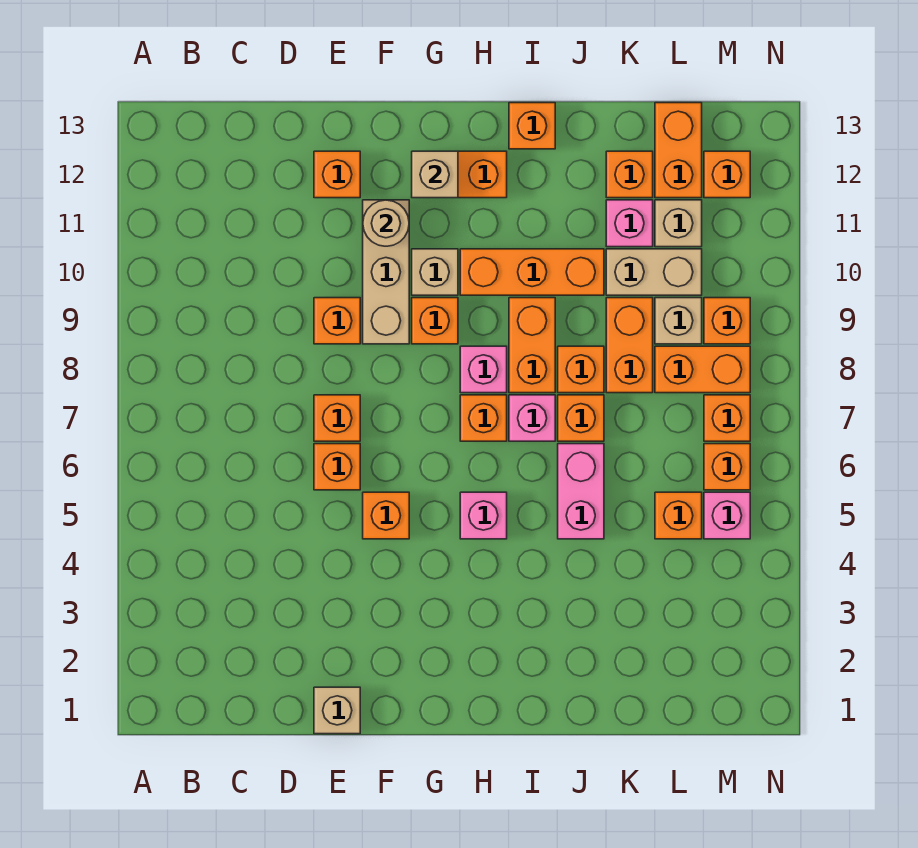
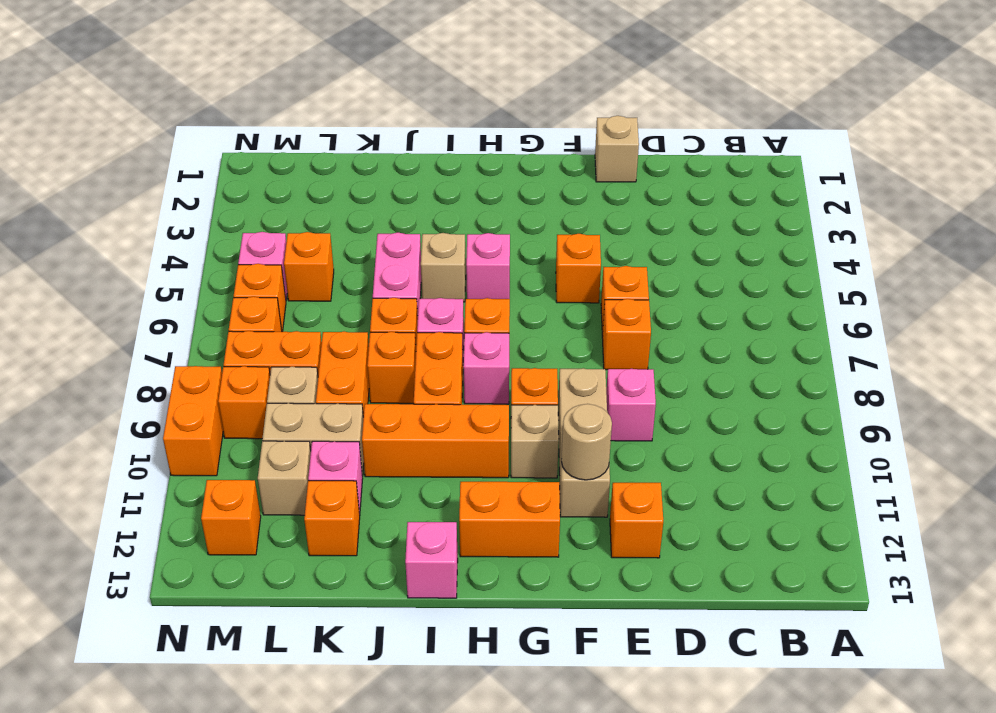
orange 1x1 brick [314,298,360,344] -> pink 1x1 brick [606,369,656,441]
tan 1x1 brick [412,151,458,198] -> tan 1x1 brick moved to [421,233,466,302]
orange 1x1 brick [509,103,555,149] -> pink 1x1 brick [405,522,458,598]
orange 1x2 brick [655,103,702,198] -> orange 1x2 brick moved to [163,366,223,476]

